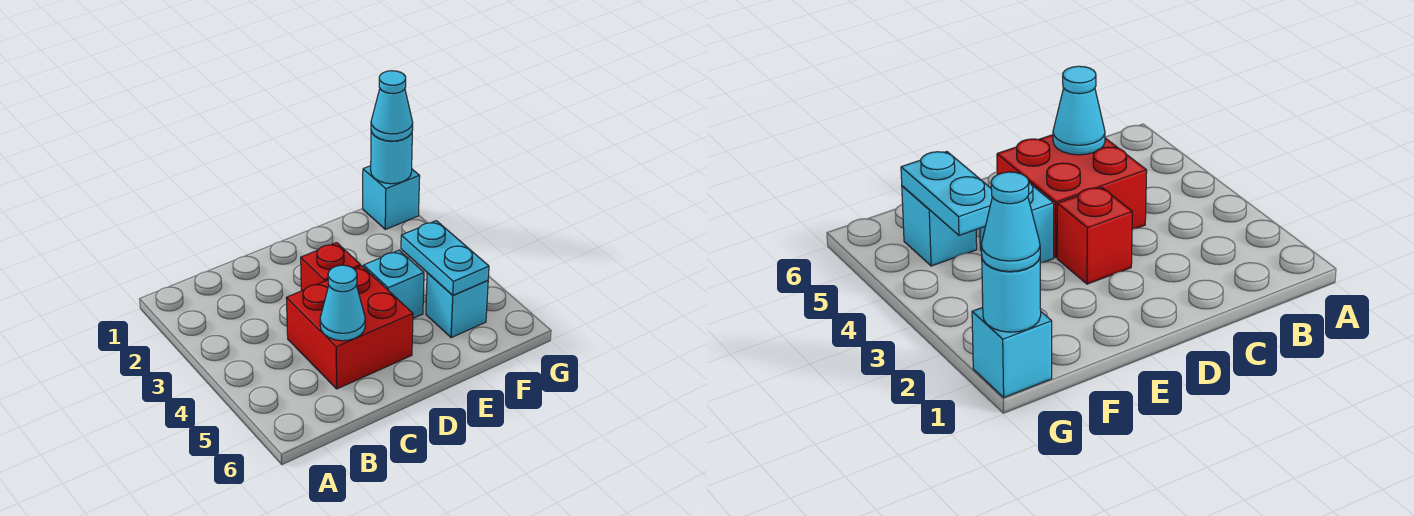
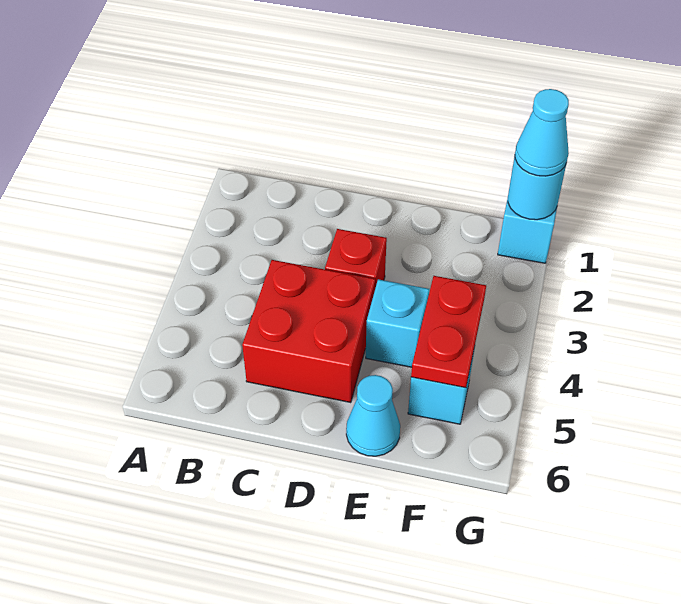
cyan 1x1 cone [320,265,365,341] -> cyan 1x1 cone moved to [346,375,400,456]
cyan 1x2 plate [401,221,489,295] -> red 1x2 plate [411,276,486,388]

